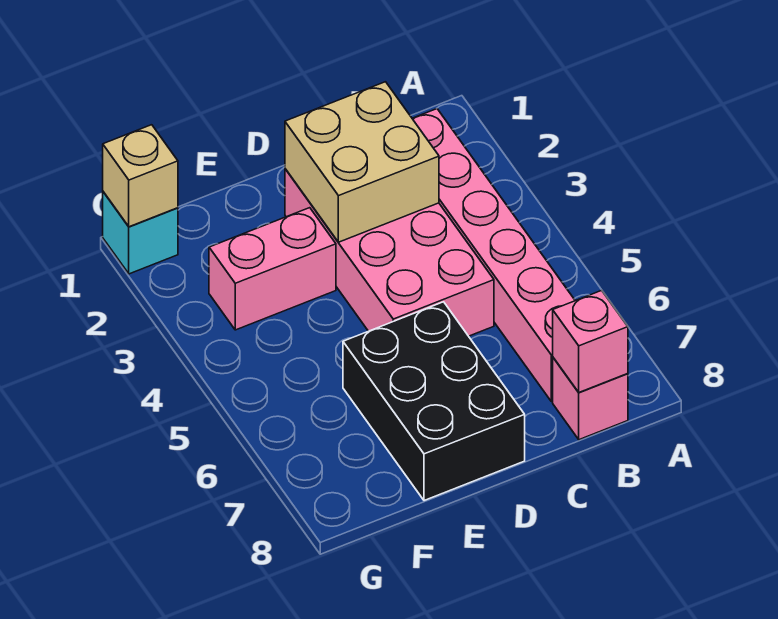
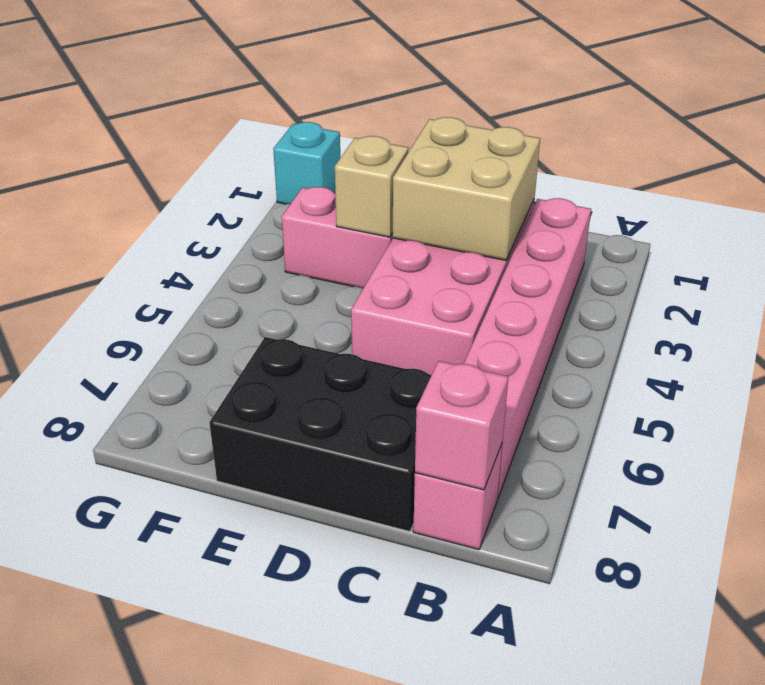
black 2x3 brick [343,302,525,501] -> black 2x3 brick turned to [209,337,431,532]
tan 1x1 brick [103,125,178,227] -> tan 1x1 brick moved to [335,136,409,237]

